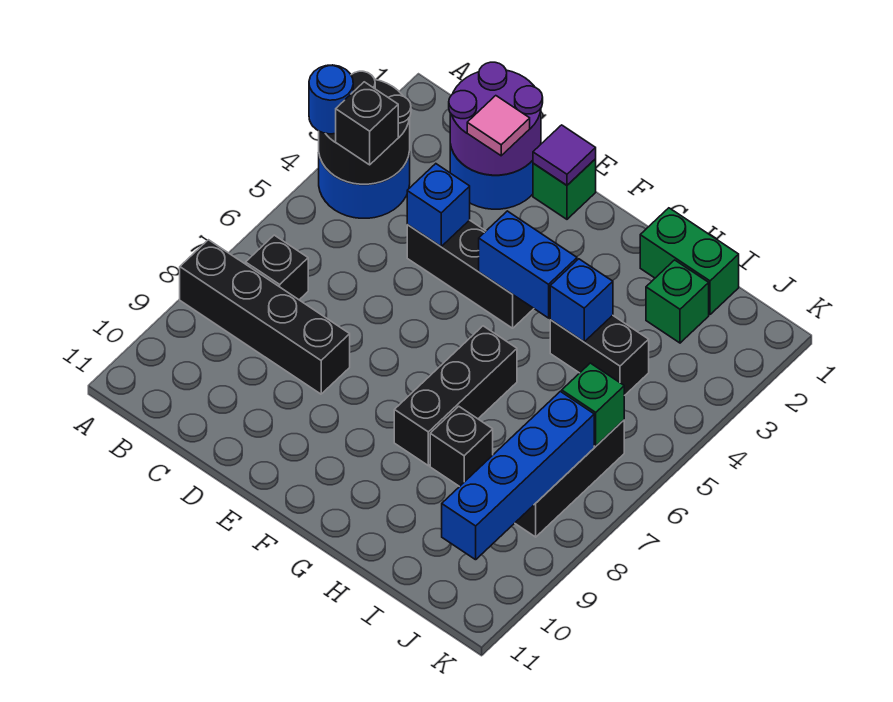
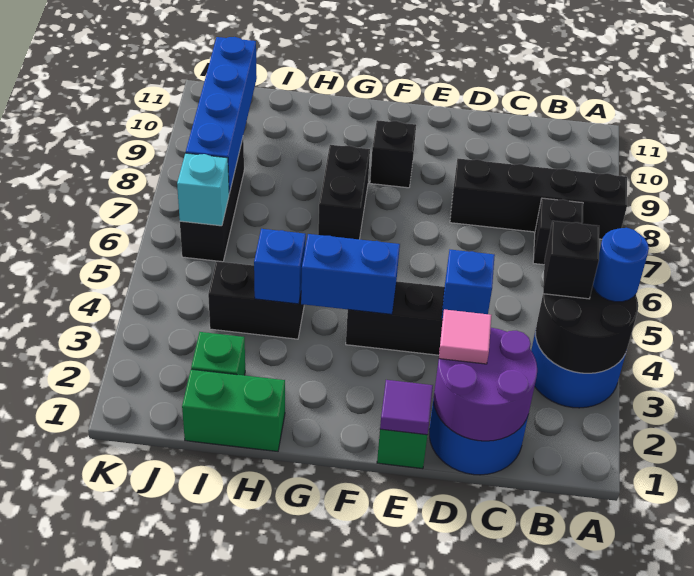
black 1x3 brick [394,326,517,466] -> black 1x2 brick [318,145,370,239]
black 1x1 brick [430,406,493,487] -> black 1x1 brick moved to [370,120,416,188]
green 1x1 brick [562,363,624,446] -> cyan 1x1 brick [177,153,229,226]

